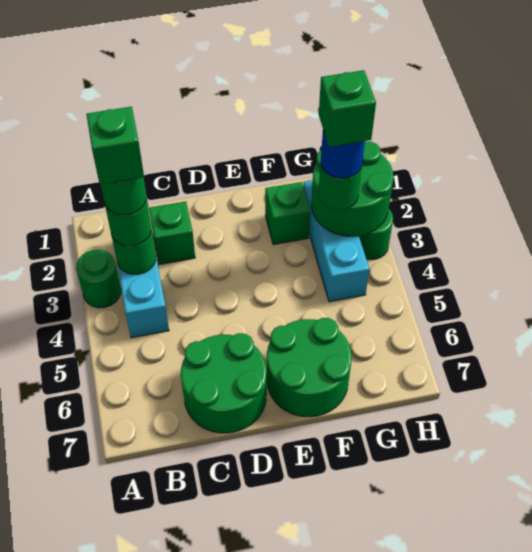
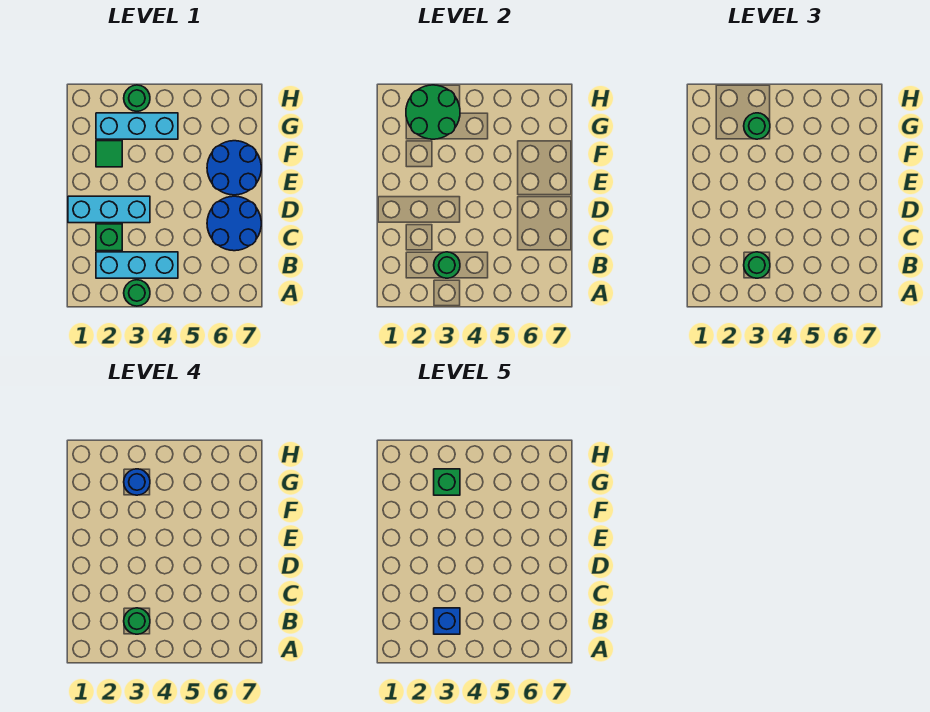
green 1x1 brick [86,107,144,185] -> blue 1x1 brick [434,608,460,634]
green 2x2 round brick [181,333,267,433] -> blue 2x2 round brick [207,196,261,251]
none -> cyan 1x3 brick [68,196,150,223]
green 2x2 round brick [267,318,352,417] -> blue 2x2 round brick [207,141,261,195]
green 1x1 brick [265,182,310,245] -> green 1x1 tile [96,141,122,167]

